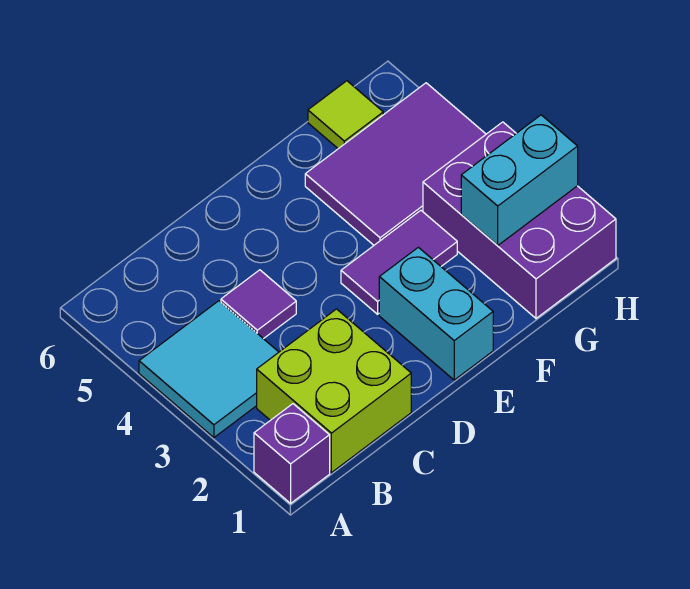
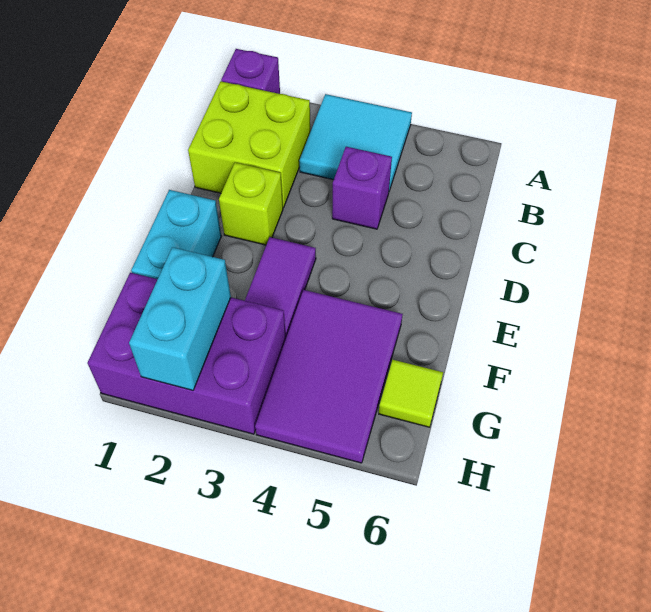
purple 1x1 tile [221,270,296,339] -> purple 1x1 brick [332,147,392,229]
none -> lime 1x1 brick [219,163,283,245]
cyan 1x2 brick [379,247,493,380] -> cyan 1x2 brick turned to [131,190,221,279]

